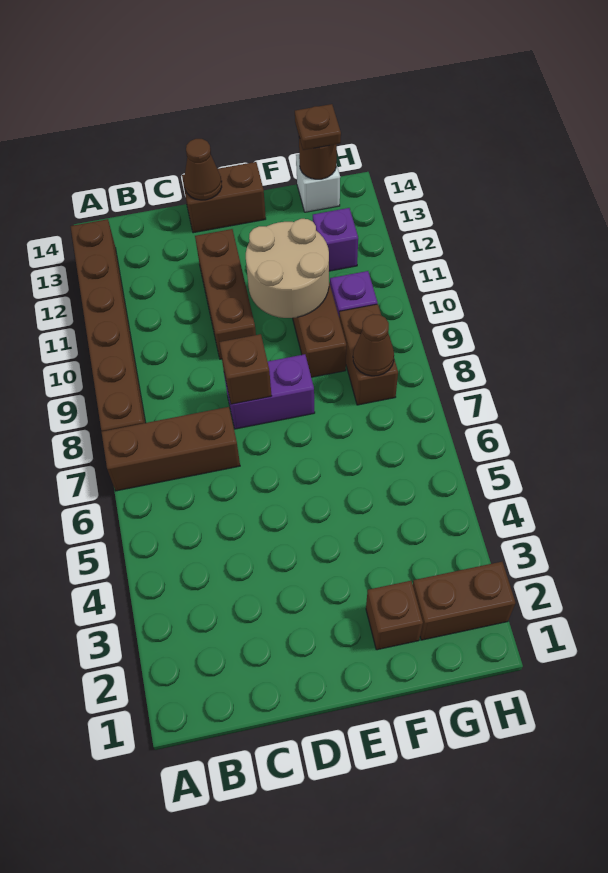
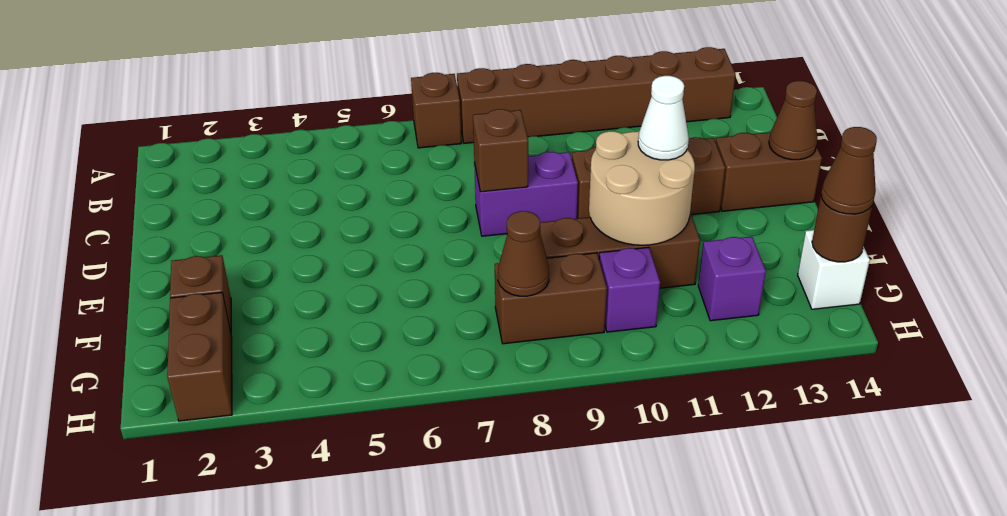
brown 1x3 brick [102,407,240,491] -> brown 1x1 brick [411,73,462,148]
purple 1x2 brick [224,354,315,429] -> purple 1x2 brick turned to [474,152,578,236]
brown 1x2 brick [182,162,266,233] -> brown 1x2 brick turned to [716,132,822,211]
none -> white 1x1 cone [638,76,689,160]
brown 1x1 plate [295,104,341,150] -> brown 1x1 cone [821,127,877,214]

